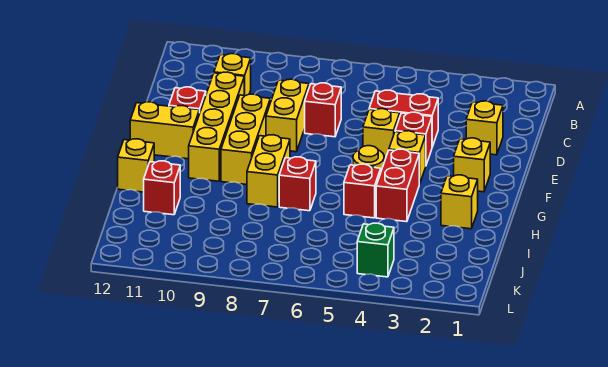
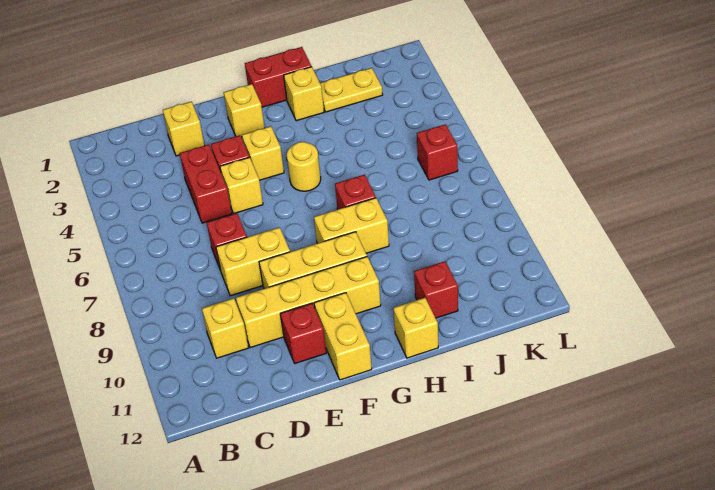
red 1x2 brick [376,149,419,222] -> red 1x2 brick moved to [245,47,312,107]
red 1x1 brick [344,164,381,218] -> red 1x1 brick moved to [417,124,458,180]
none -> yellow 1x2 plate [320,68,383,112]
green 1x1 brick [357,223,394,277] -> none

